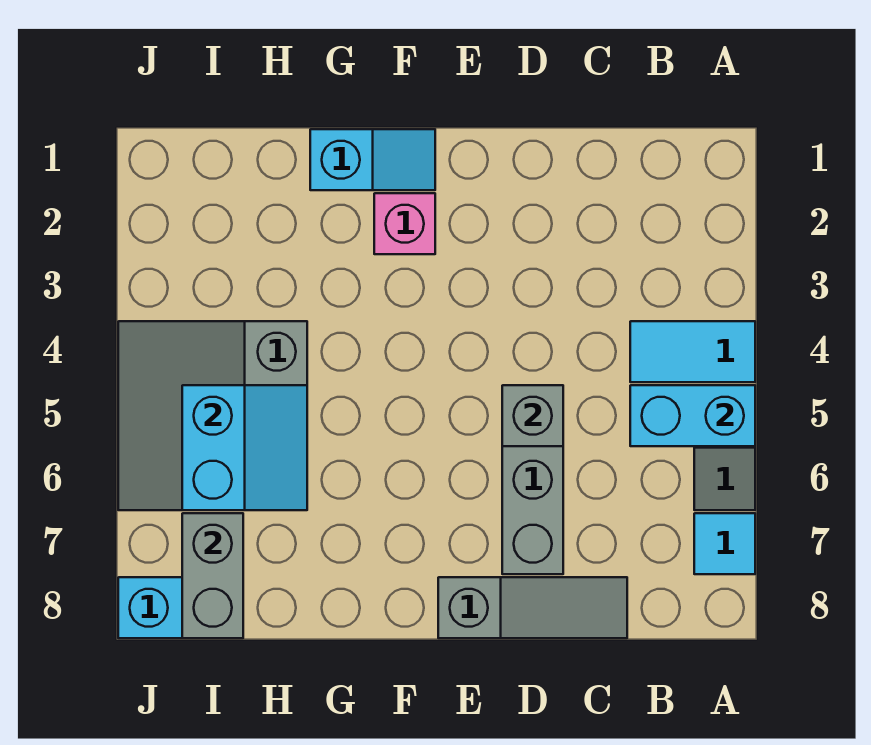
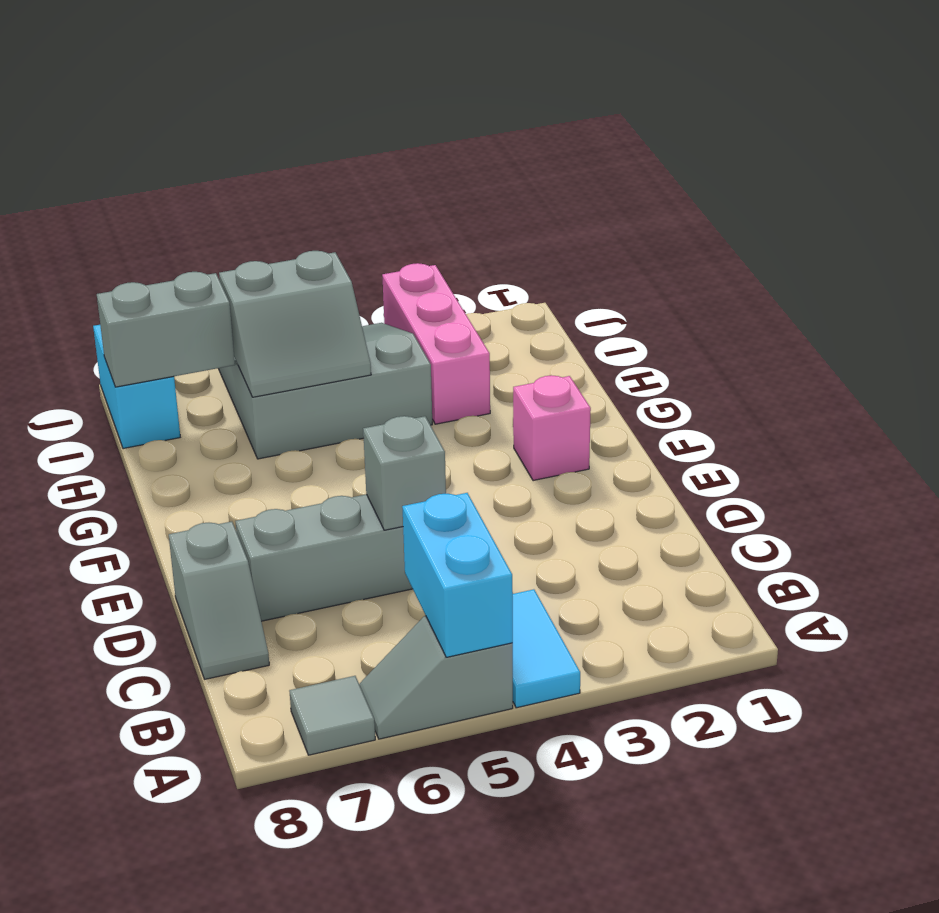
cyan 1x1 tile [694,513,755,574] -> grey 1x1 tile [289,676,375,755]
grey 1x3 slope [438,577,627,638] -> grey 1x2 slope [169,522,269,679]
cyan 1x2 slope [310,129,435,190] -> none
none -> pink 1x3 brick [382,263,490,424]
cyan 2x2 slope [182,385,307,510] -> grey 2x2 slope [219,251,371,397]

